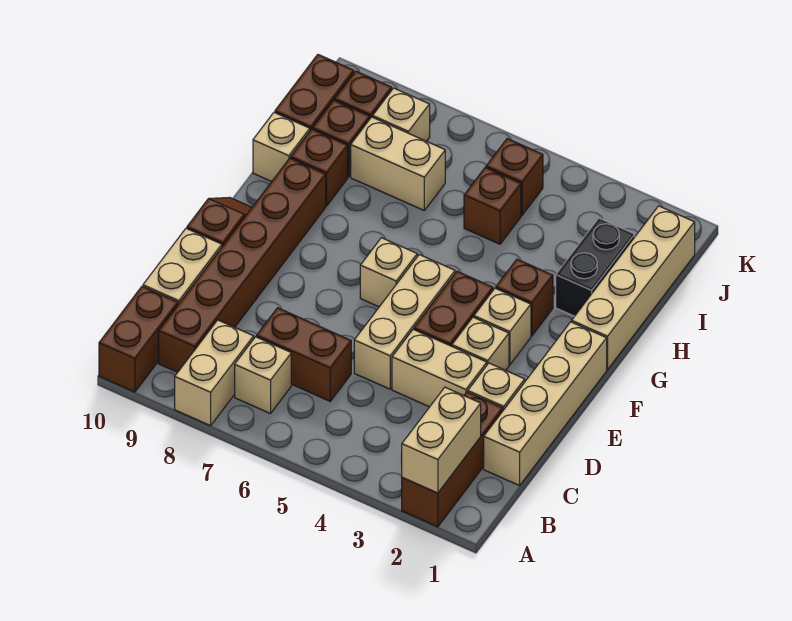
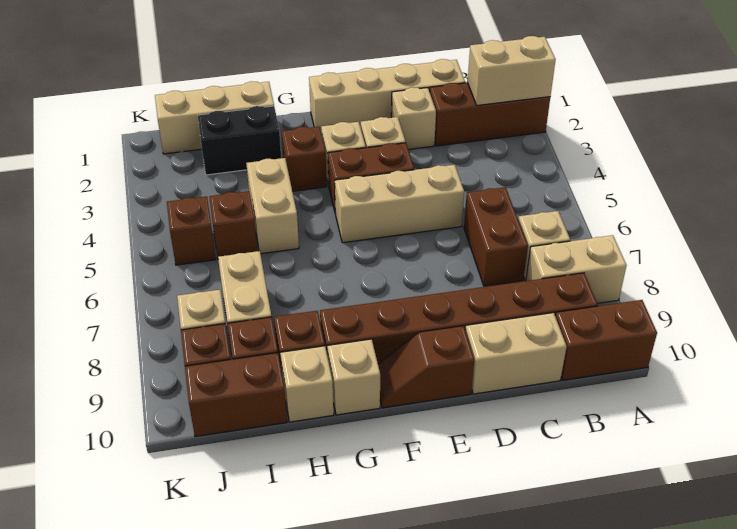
tan 1x2 brick [392,329,487,407] -> tan 1x2 brick moved to [246,158,299,254]
tan 1x1 brick [360,238,417,307] -> tan 1x1 brick moved to [327,339,380,415]
tan 1x4 brick [572,206,695,370] -> tan 1x3 brick [155,81,274,154]

